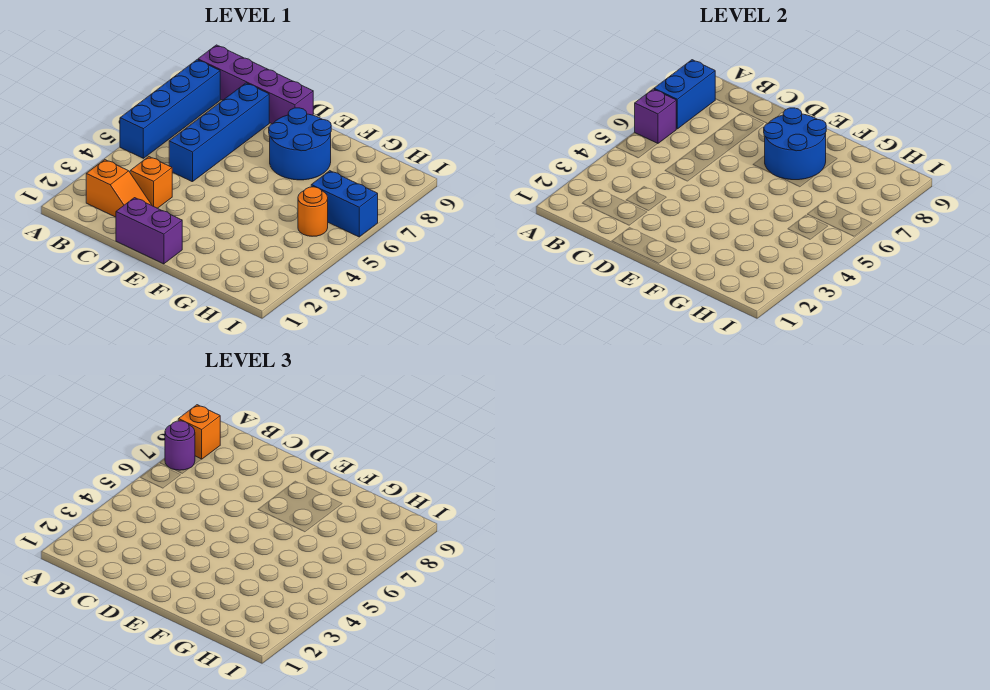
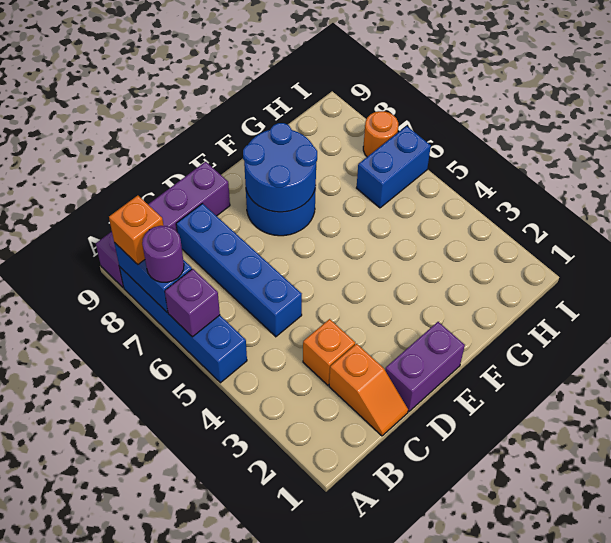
orange 1x2 slope [86,160,152,217] -> orange 1x2 slope turned to [329,344,408,436]
orange 1x1 round brick [298,187,328,236] -> orange 1x1 round brick moved to [363,111,398,157]

